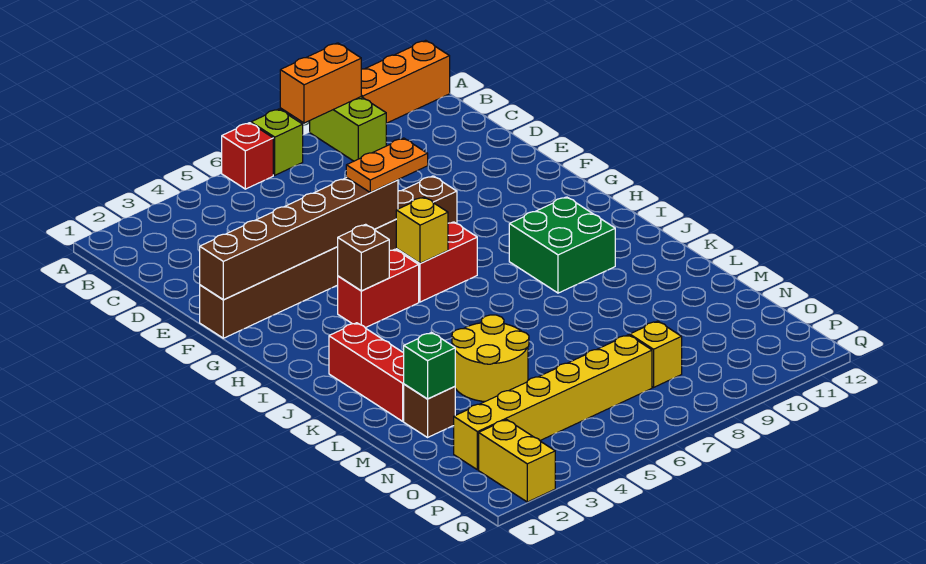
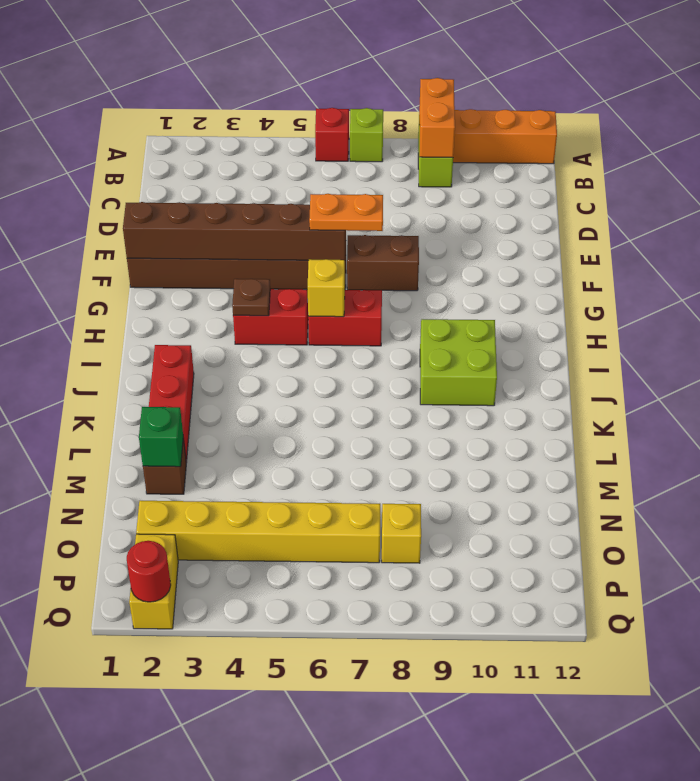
orange 1x2 brick [280,43,361,123] -> orange 1x2 brick turned to [419,78,455,158]
brown 1x1 brick [338,224,389,291] -> brown 1x1 plate [232,279,270,316]
green 2x2 brick [509,197,615,293] -> lime 2x2 brick [420,319,497,406]
yellow 2x2 round brick [452,315,529,401] -> none
none -> red 1x1 round brick [127,541,171,602]

